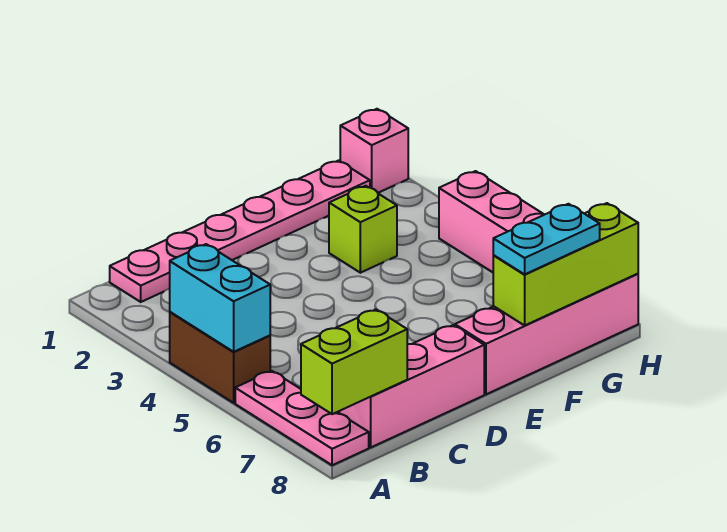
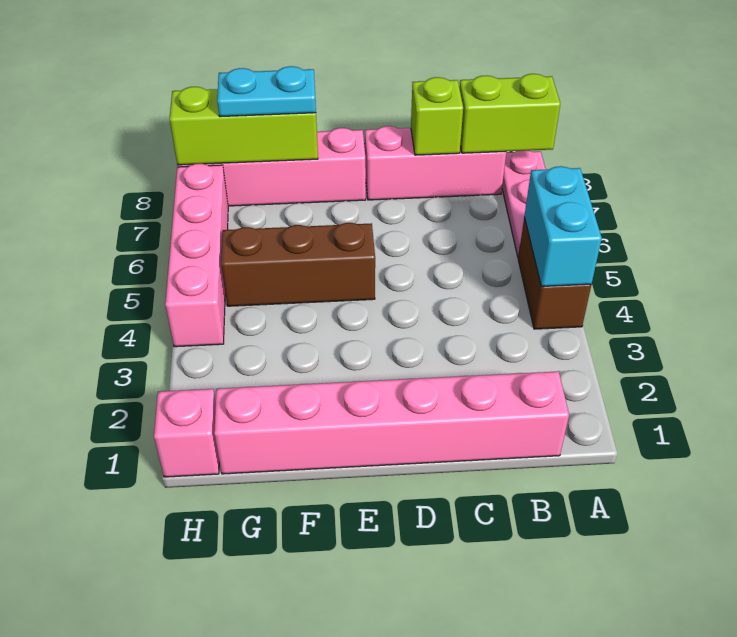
pink 1x6 plate [110,161,370,302] -> pink 1x6 brick [214,371,569,474]
none -> brown 1x3 brick [221,223,375,306]
lime 1x1 brick [329,186,397,273] -> lime 1x1 brick moved to [411,77,463,155]

